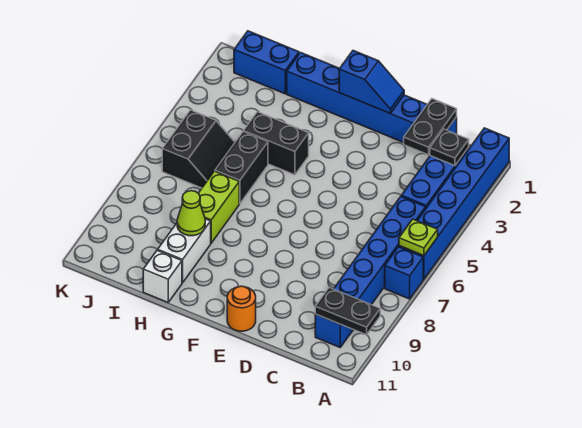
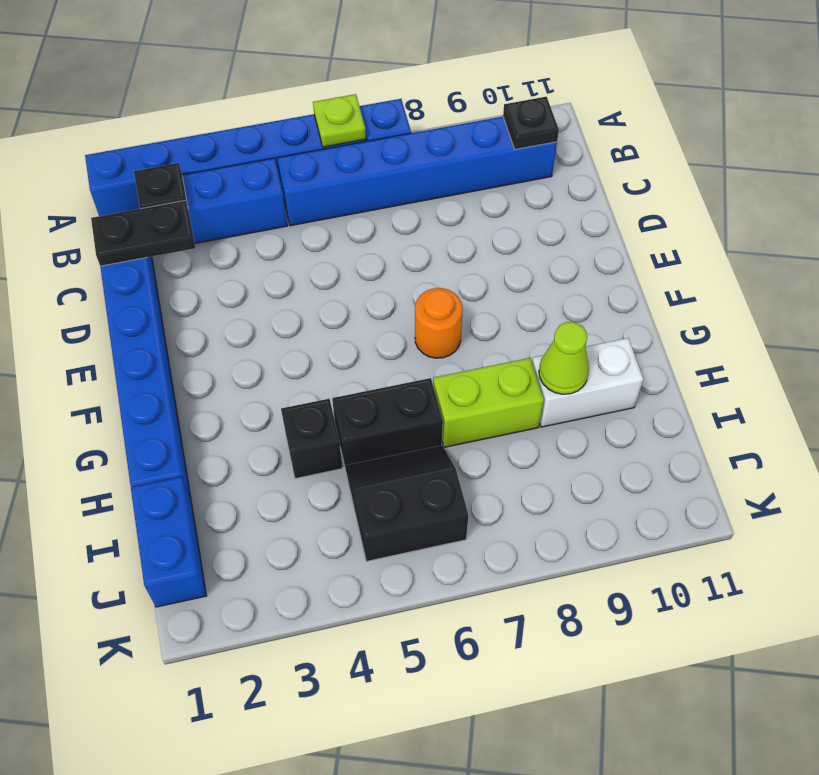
black 1x2 plate [315,288,380,335] -> black 1x1 plate [503,97,559,150]
blue 1x2 slope [339,51,404,114] -> none
orange 1x1 round brick [227,286,256,331] -> orange 1x1 round brick moved to [415,288,463,358]
black 1x2 brick [244,112,309,175] -> black 1x1 brick [281,399,342,479]
white 1x1 brick [143,250,182,302] -> none

